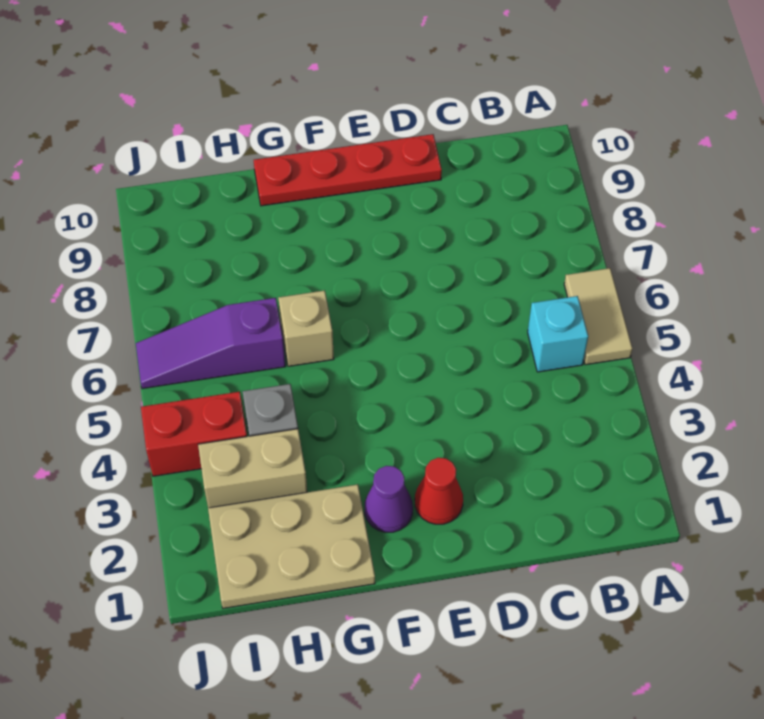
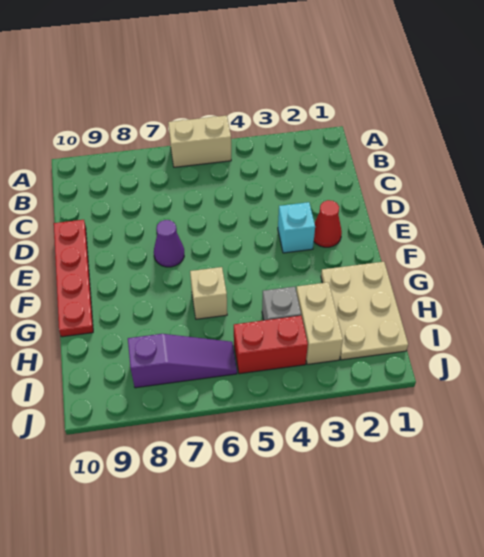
tan 1x2 tile [564,268,632,365] -> tan 1x2 brick [168,115,231,167]
cyan 1x1 brick [528,296,588,372] -> cyan 1x1 brick moved to [278,202,315,253]
purple 1x1 cone [365,466,413,532] -> purple 1x1 cone moved to [154,220,184,267]
purple 1x3 slope [136,298,286,389] -> purple 1x3 slope turned to [128,334,237,388]
red 1x2 brick [141,392,247,476] -> red 1x2 brick turned to [234,316,308,374]

